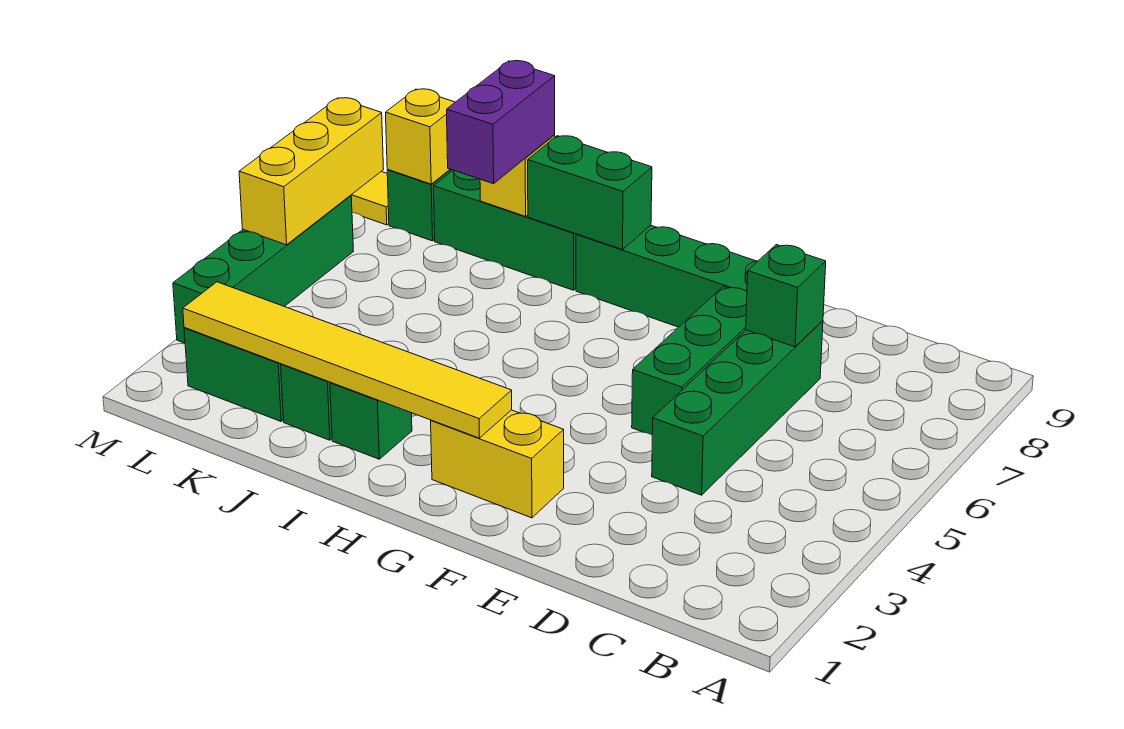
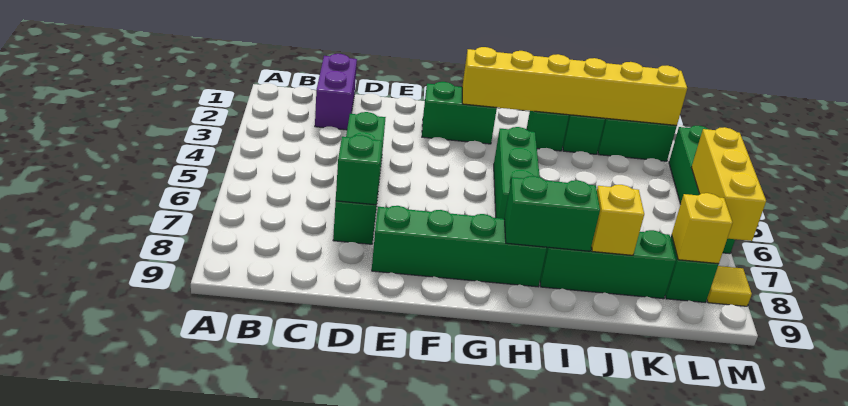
green 1x3 brick [632,287,747,435] -> green 1x3 brick moved to [494,127,540,219]
yellow 1x2 brick [431,410,564,518] -> green 1x2 brick [422,82,497,144]
yellow 1x6 tile [183,282,512,438] -> yellow 1x6 brick [462,47,687,125]
purple 1x2 brick [447,61,555,184] -> purple 1x2 brick moved to [315,54,357,130]

